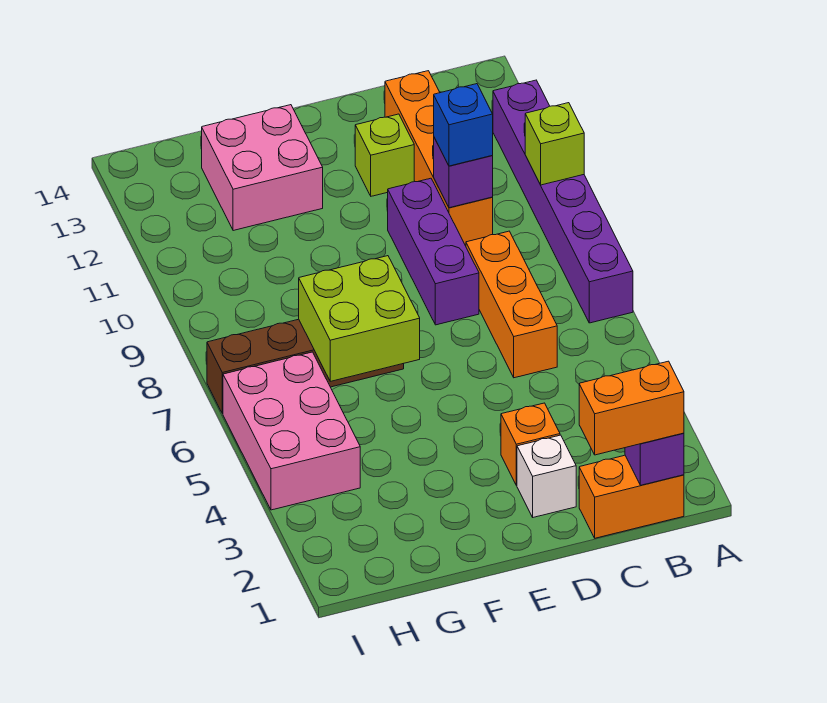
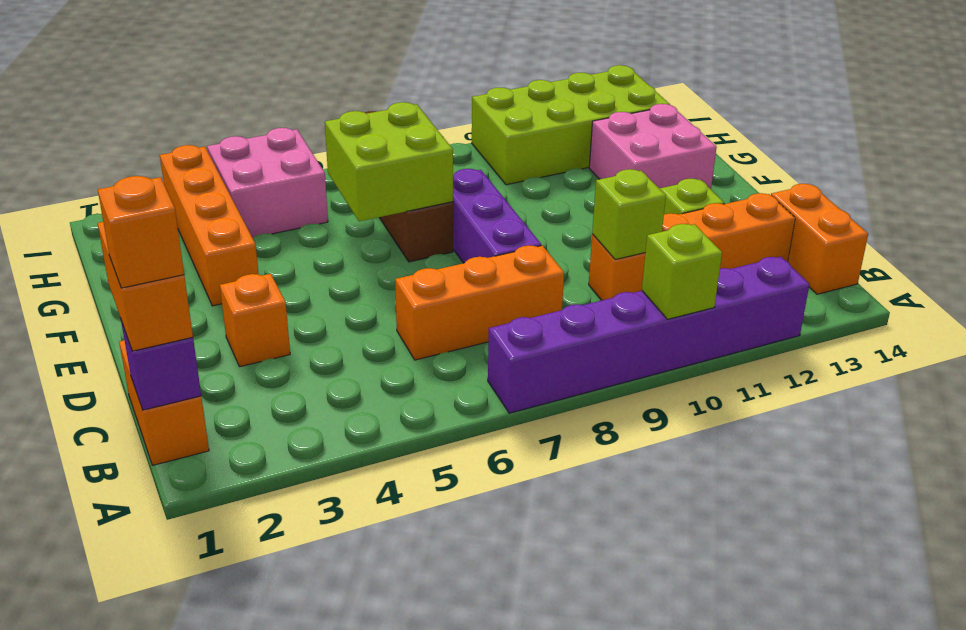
none -> orange 1x1 brick [98,176,184,288]
none -> orange 1x2 brick [771,184,868,294]
purple 1x1 brick [434,138,493,208] -> lime 1x1 brick [592,169,666,260]
blue 1x1 brick [434,84,493,166] -> none
white 1x1 brick [517,435,576,517] -> none
purple 1x3 brick [388,178,479,325] -> purple 1x3 brick turned to [453,169,541,263]
none -> orange 1x4 brick [160,145,259,306]
pink 2x3 brick [223,352,360,510] -> pink 2x2 brick [207,128,328,238]
none -> lime 2x4 brick [472,65,670,185]

